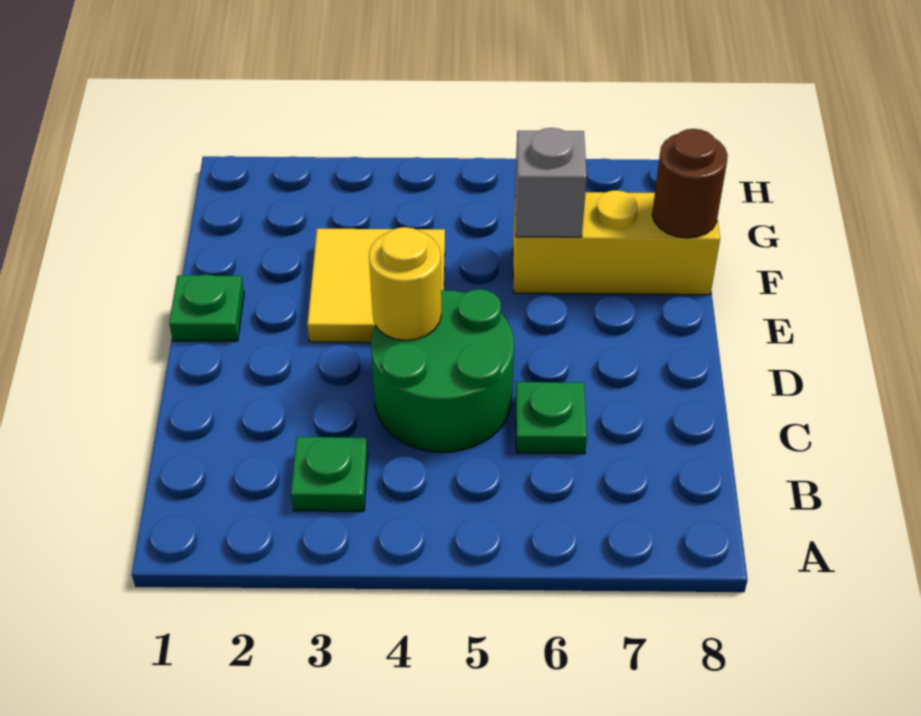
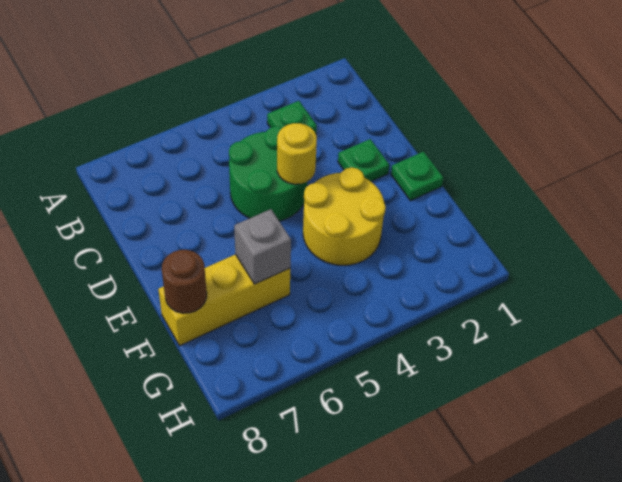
green 1x1 plate [515,382,587,454] -> green 1x1 plate moved to [338,139,389,181]
yellow 2x2 tile [308,229,445,342] -> yellow 2x2 round brick [303,167,386,265]

